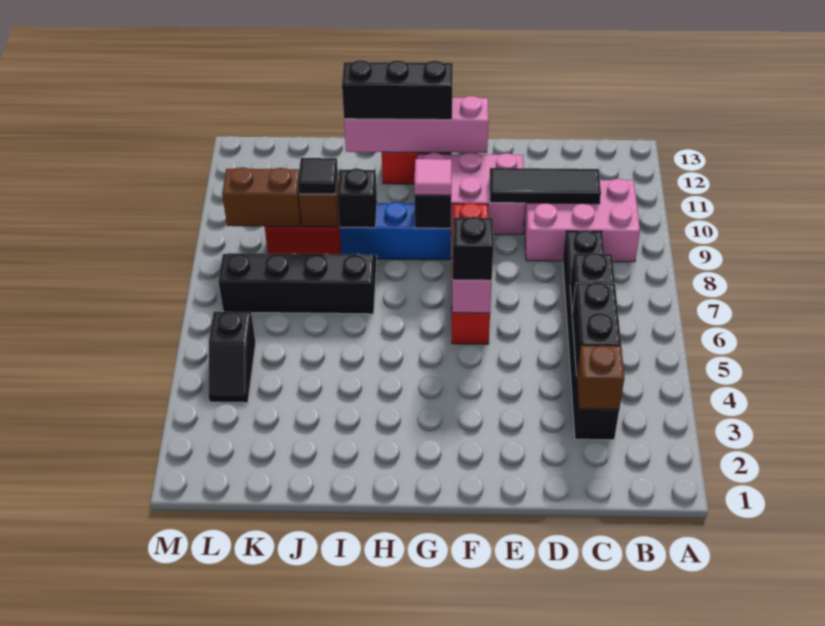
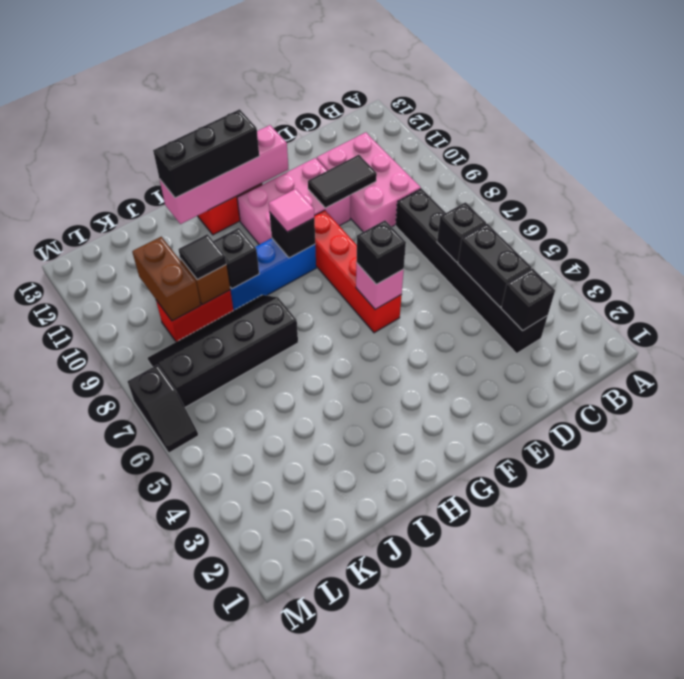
pink 2x3 brick [524,179,640,262] -> pink 2x3 brick turned to [317,132,421,232]
brown 1x1 brick [577,345,624,409] -> black 1x1 brick [501,268,555,331]
black 1x3 tile [489,168,601,204] -> black 1x2 tile [308,155,377,208]
brown 1x2 brick [222,167,301,227] -> brown 1x2 brick turned to [132,237,201,321]
black 1x2 slope [209,311,256,403] -> black 1x2 slope moved to [127,365,198,453]

